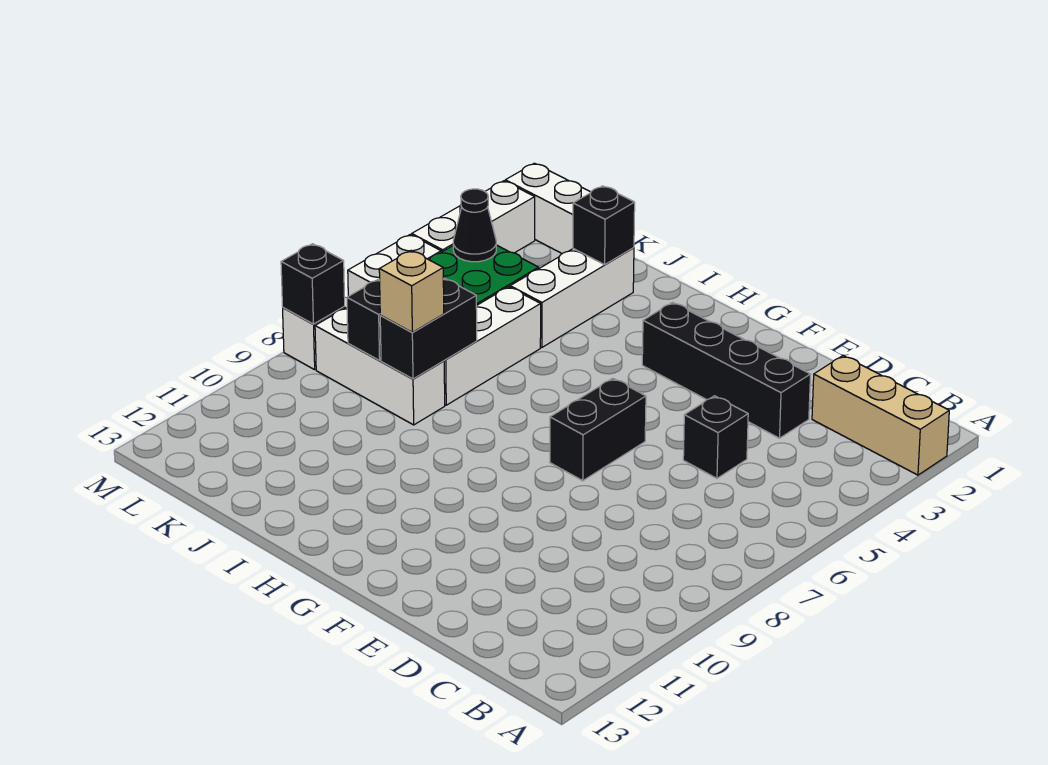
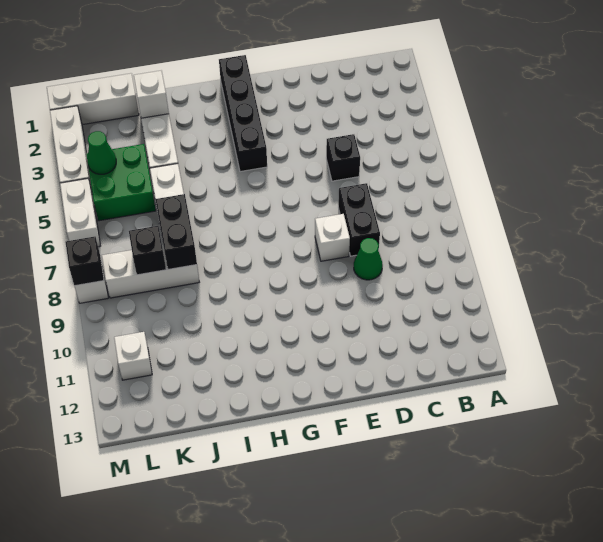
tan 1x3 brick [812,356,949,475] -> none
black 1x4 brick [642,302,811,438] -> black 1x4 brick turned to [219,55,267,172]
none -> green 1x1 cone [354,238,383,280]
none -> white 1x1 brick [315,214,350,261]
black 1x2 brick [550,378,646,481] -> black 1x2 brick moved to [338,183,380,256]
black 1x1 brick [573,186,635,265] -> white 1x1 brick [134,71,169,118]
tan 1x1 brick [379,251,444,332] -> none
black 1x1 cone [453,189,496,262] -> green 1x1 cone [87,131,116,174]
none -> white 1x1 brick [114,332,152,380]

